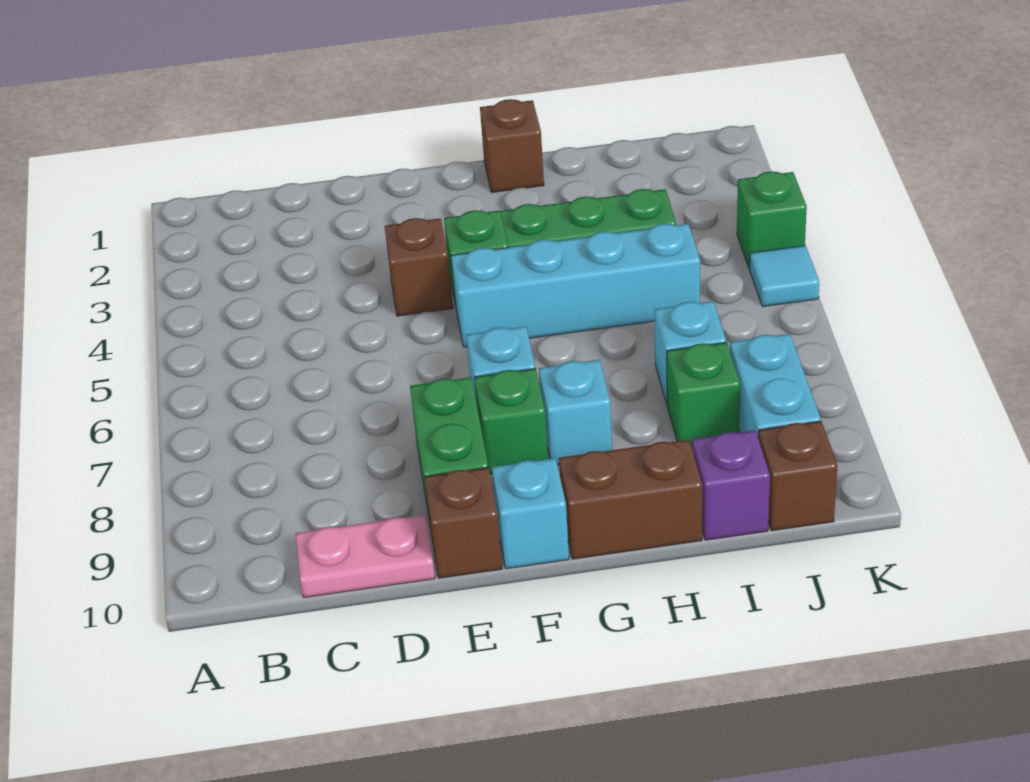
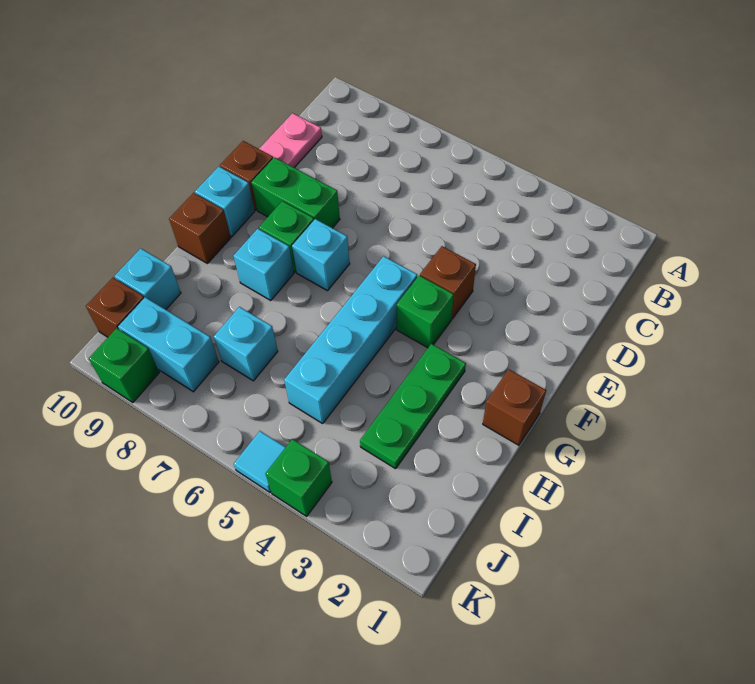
brown 1x2 brick [559,440,702,559] -> brown 1x1 brick [169,193,231,263]
green 1x1 brick [667,342,740,446] -> green 1x1 brick moved to [89,328,159,402]
purple 1x1 brick [692,430,770,540] -> cyan 1x1 brick [115,248,181,310]

